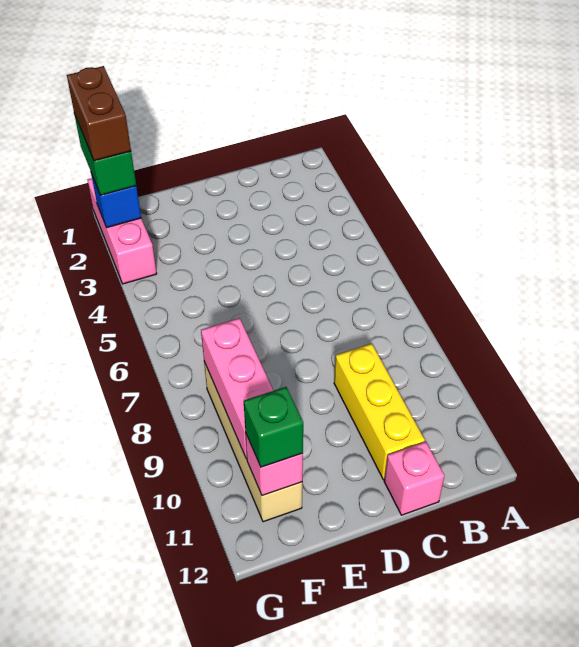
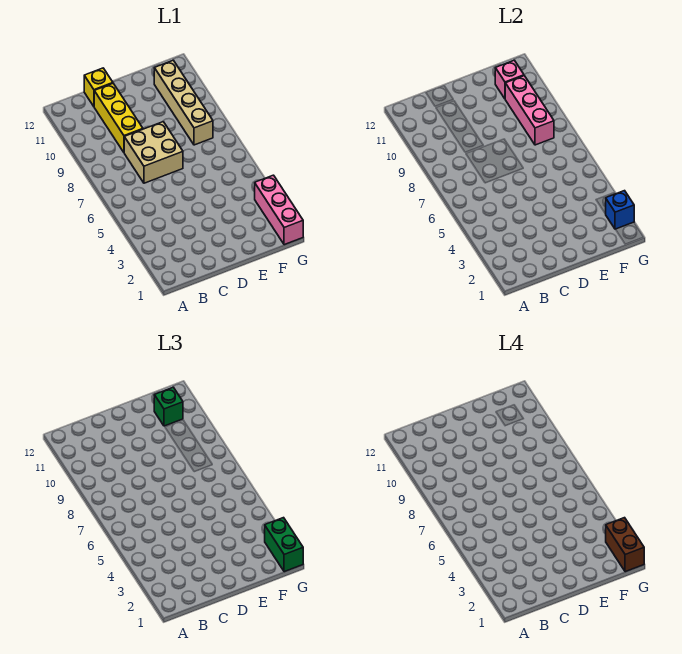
none -> tan 2x2 brick [124,122,183,183]
pink 1x1 brick [384,442,444,515] -> yellow 1x1 brick [84,68,113,106]

